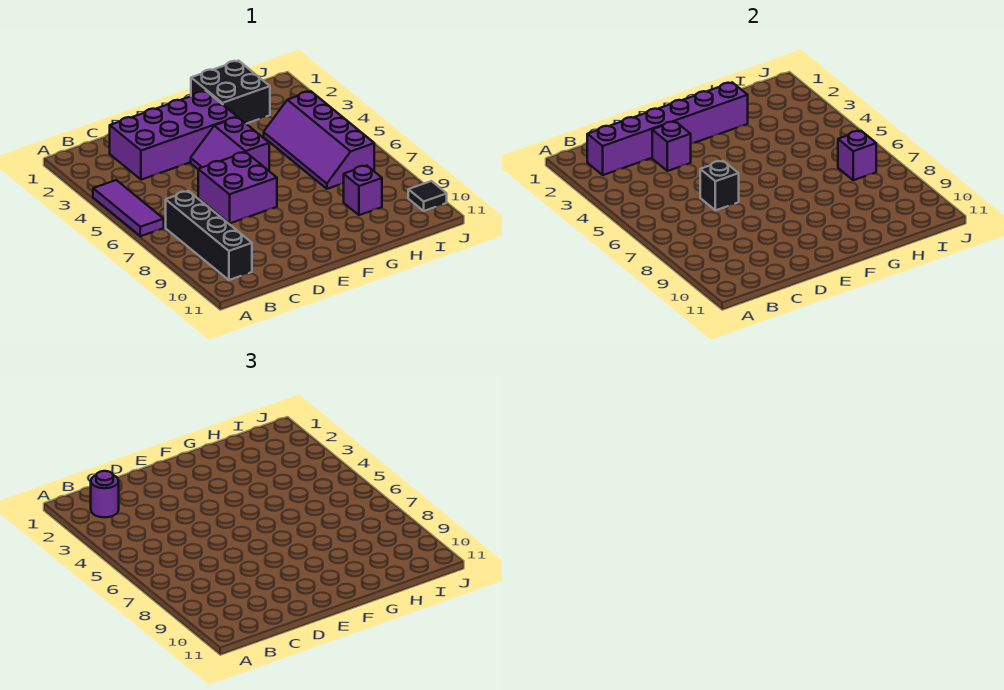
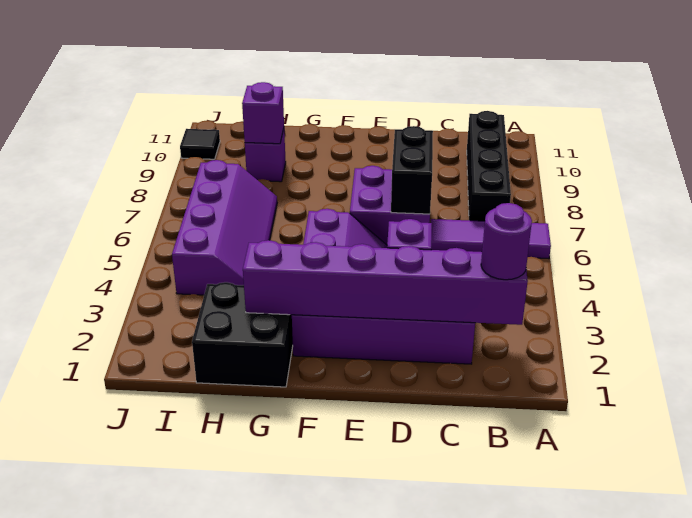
purple 1x3 tile [93,180,164,236] -> purple 1x3 tile turned to [431,219,551,259]
black 1x1 brick [700,161,739,210] -> black 1x2 brick [391,126,433,214]
purple 1x1 brick [838,131,876,180] -> purple 1x1 brick moved to [242,82,284,144]

